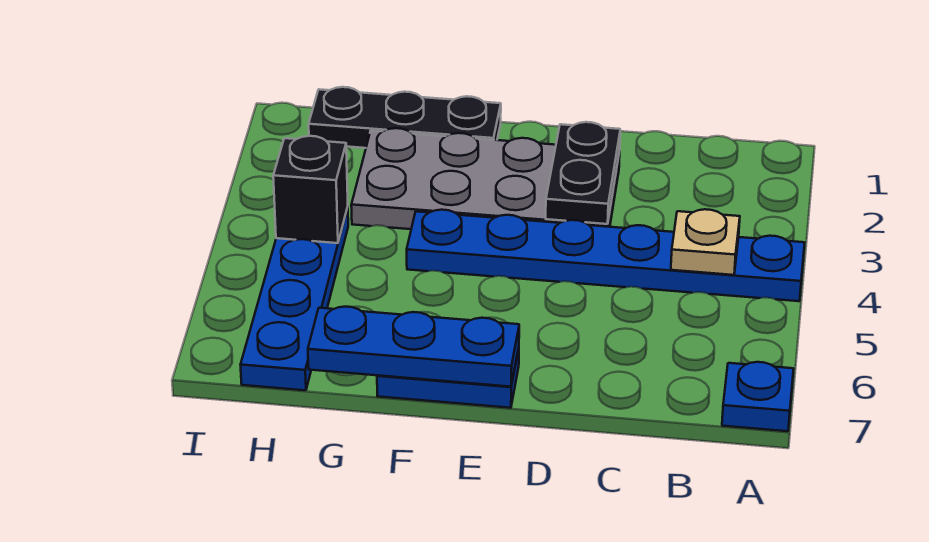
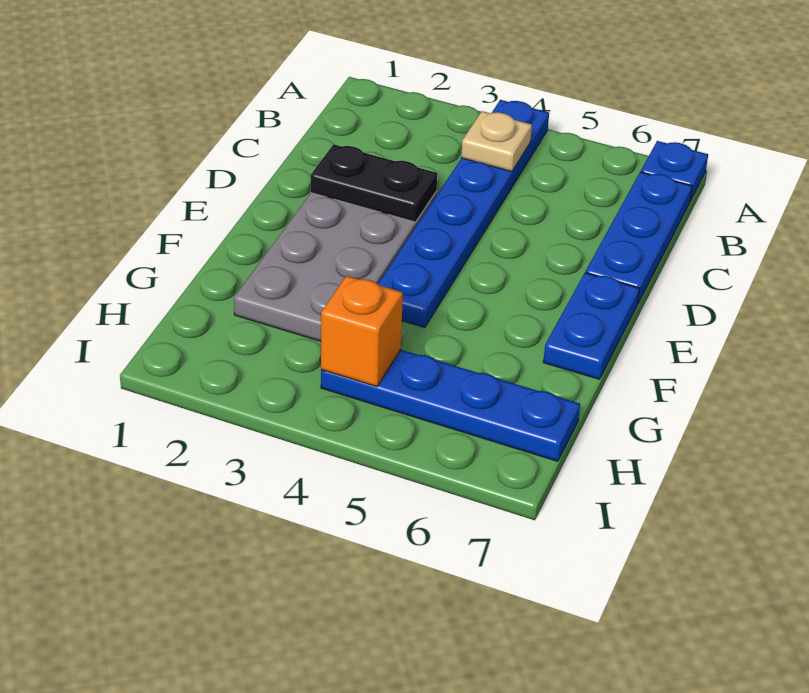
blue 1x3 plate [308,307,519,387] -> blue 1x3 plate moved to [586,172,692,303]
black 1x3 plate [309,87,501,148] -> none
black 1x1 brick [273,136,348,243] -> orange 1x1 brick [321,276,403,387]

